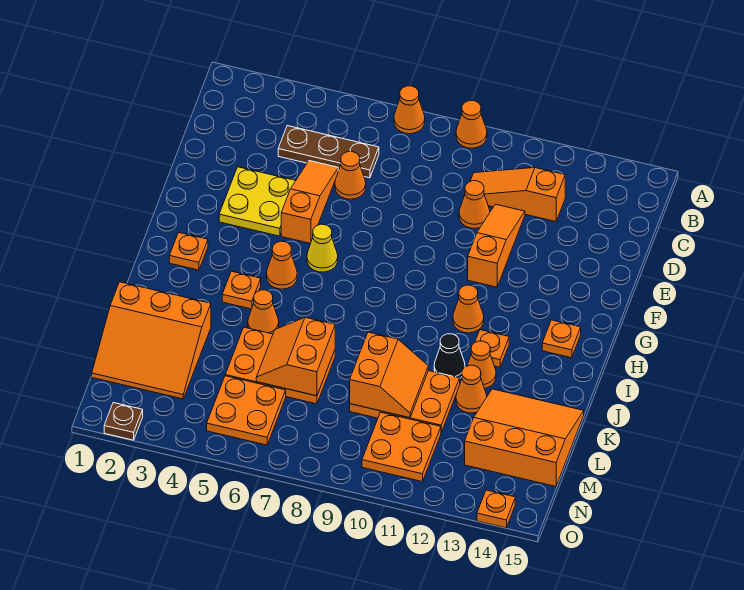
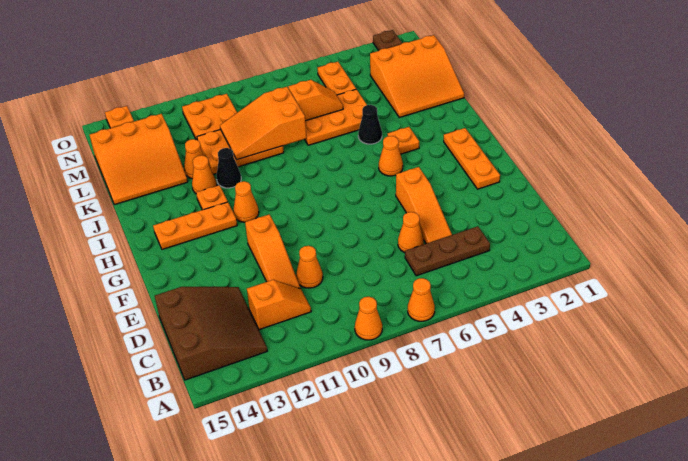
none -> brown 3x3 slope [155,287,267,380]
orange 1x3 slope [471,168,565,222] -> orange 1x2 slope [247,280,311,330]
yellow 2x2 plate [219,167,296,236] -> none
yellow 1x1 cone [307,224,338,272] -> none
orange 1x1 plate [169,233,208,270] -> orange 1x3 plate [444,128,500,189]
orange 1x1 plate [542,320,581,358] -> orange 1x3 plate [153,202,237,250]
orange 1x1 cone [248,290,279,334] -> black 1x1 cone [358,105,382,144]
orange 3x3 slope [92,282,211,399] -> orange 3x3 slope turned to [370,35,464,118]
orange 2x2 slope [256,317,335,396] -> orange 1x2 slope [288,80,343,121]
orange 2x2 slope [350,332,428,418] -> orange 2x3 slope [220,87,307,160]
orange 2x2 plate [207,376,286,445] -> orange 1x2 plate [317,62,356,95]

